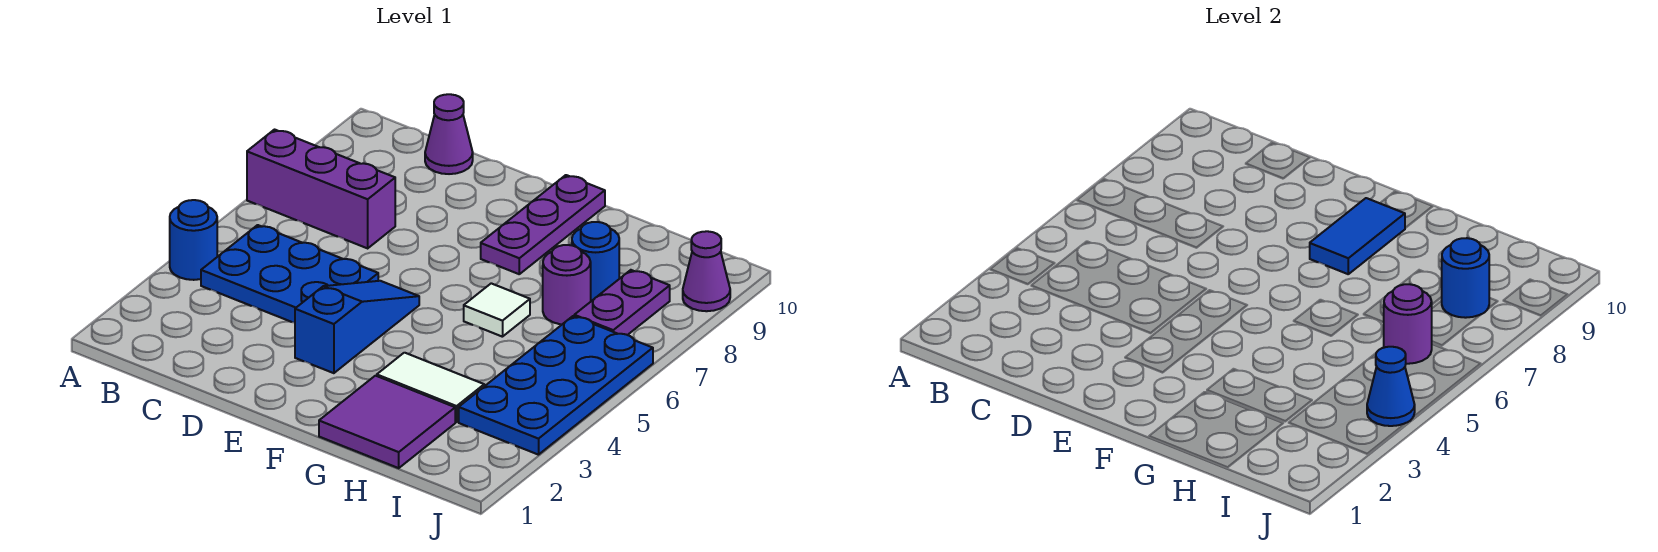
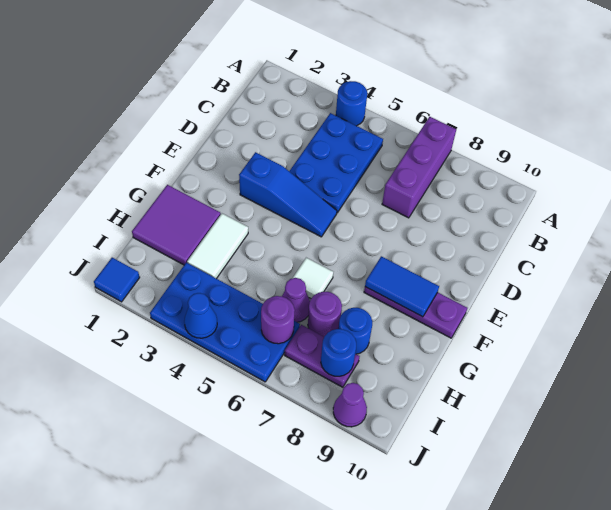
purple 1x1 cone [425,94,473,174] -> purple 1x1 cone moved to [282,278,310,322]
none -> blue 1x1 tile [94,258,140,302]

